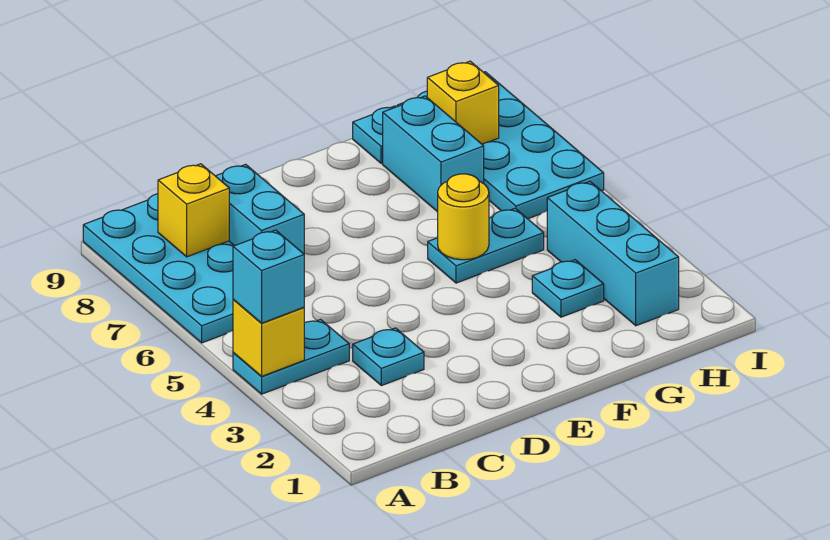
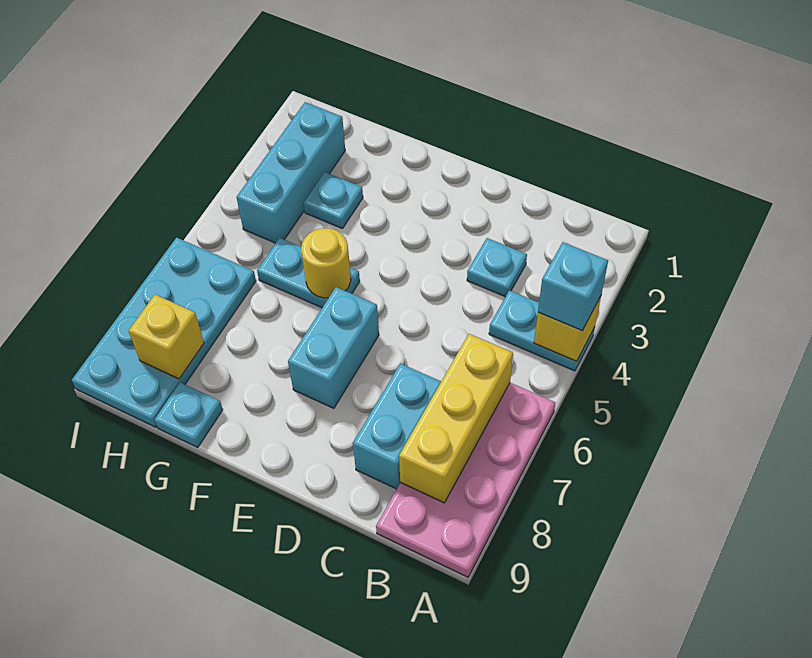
cyan 2x4 plate [83,194,234,343] -> pink 2x4 plate [376,383,555,577]
yellow 1x1 brick [158,164,229,257] -> yellow 1x3 brick [399,334,513,503]
cyan 1x2 brick [383,96,484,212] -> cyan 1x2 brick moved to [288,287,379,408]

